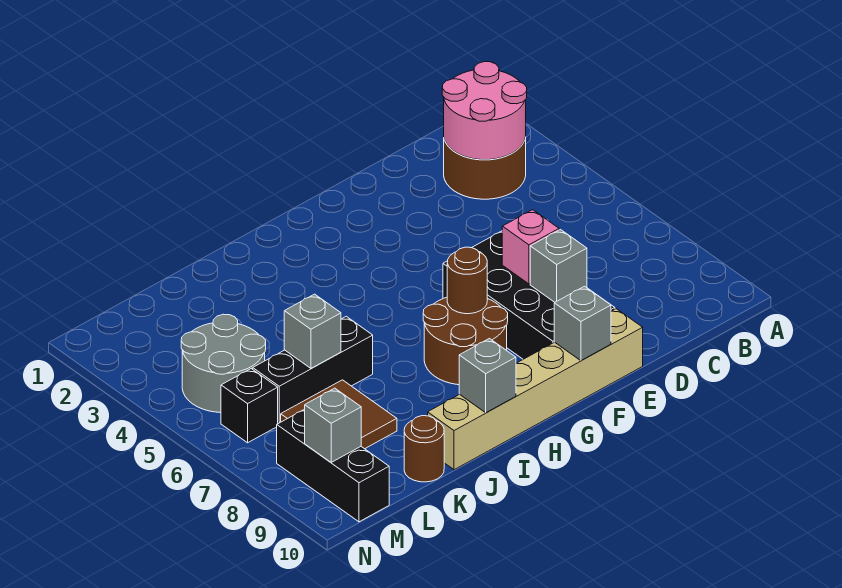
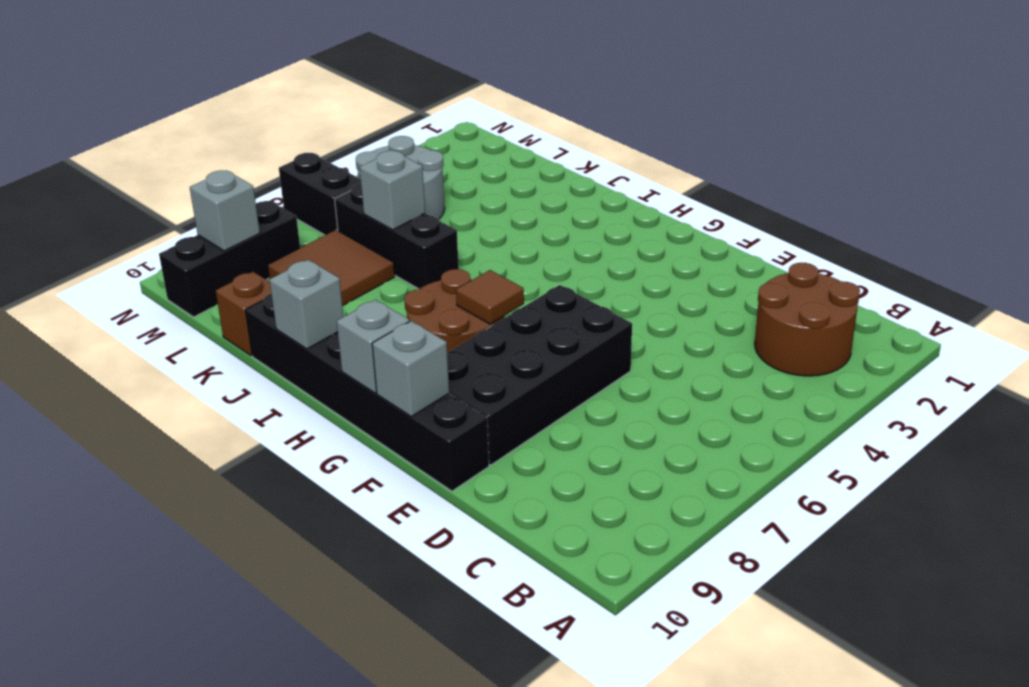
pink 2x2 round brick [442,62,527,160] -> none
pink 1x1 brick [502,210,559,284] -> none
grey 1x1 brick [530,230,587,302] -> grey 1x1 brick moved to [337,300,409,393]
tan 1x6 brick [428,309,643,470] -> black 1x6 brick [246,294,489,491]
brown 1x1 round brick [447,247,487,314] -> brown 1x1 tile [456,270,524,324]
brown 1x1 round brick [404,416,444,482] -> brown 1x1 brick [216,271,271,356]
black 1x1 brick [221,369,278,443] -> black 1x2 brick [279,153,361,235]

